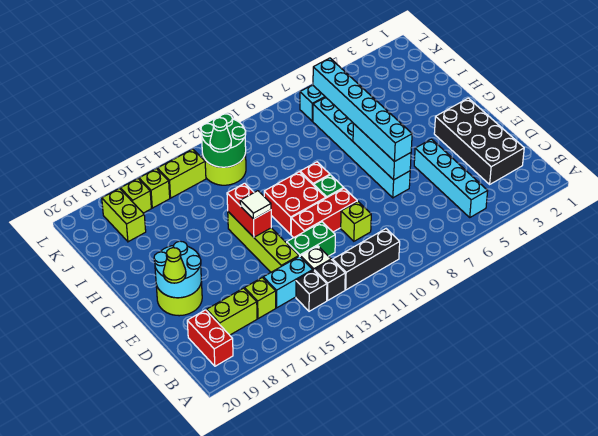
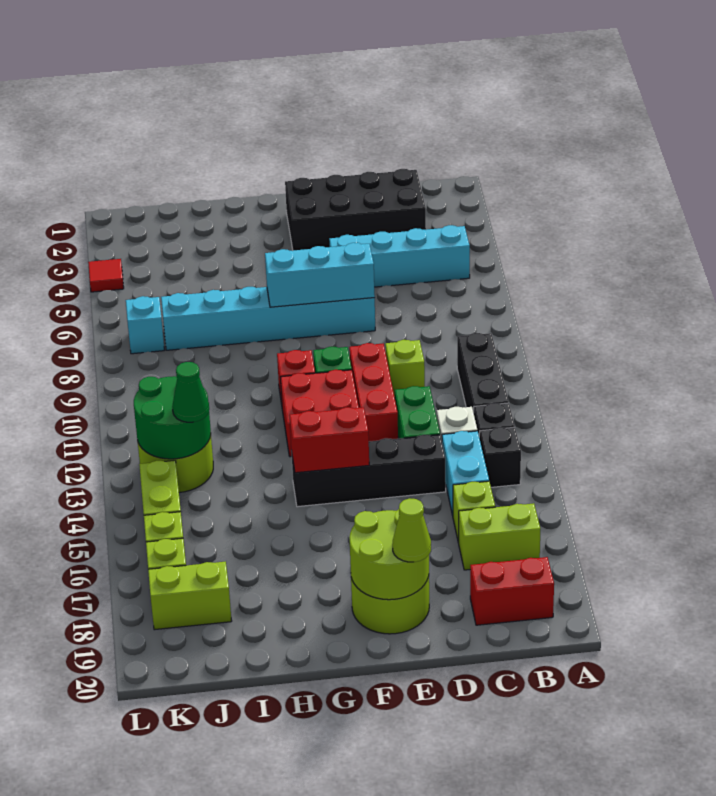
lime 1x2 brick [207,288,257,335] -> lime 1x2 brick turned to [459,503,540,570]
lime 1x4 brick [228,212,299,272] -> black 1x4 brick [291,435,446,507]
cyan 1x6 brick [313,58,412,162] -> none
cyan 2x2 round brick [154,241,201,298] -> lime 2x2 round brick [349,509,429,600]
white 1x1 tile [240,191,271,219] -> none
none -> red 1x1 tile [88,259,124,292]

